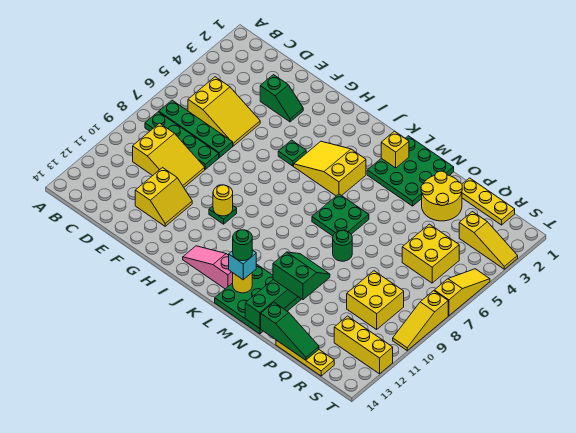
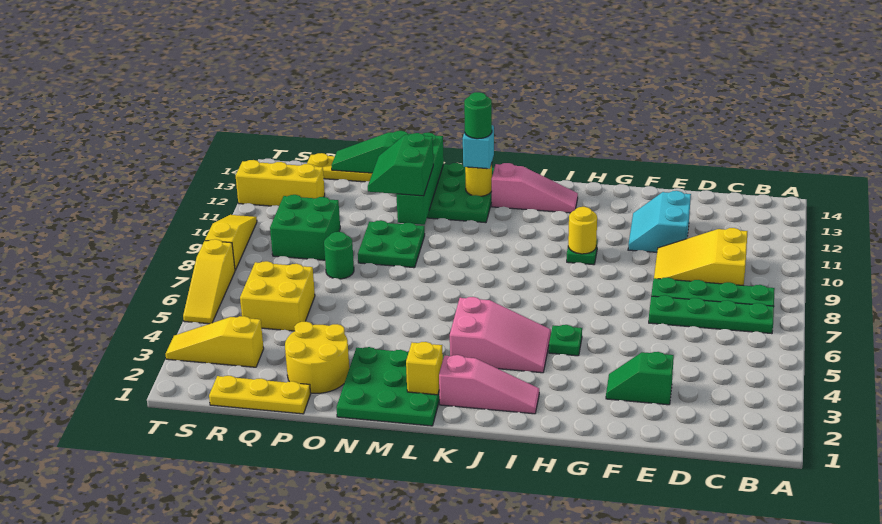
yellow 2x3 slope [188,77,260,146] -> none
yellow 2x2 slope [135,168,192,226] -> cyan 2x2 slope [628,191,691,252]
none -> pink 1x3 slope [439,355,539,414]
yellow 2x3 slope [294,141,366,196] -> pink 2x3 slope [450,297,551,373]
green 2x2 plate [312,194,369,236] -> green 2x2 plate moved to [358,220,425,268]
green 1x1 round brick [333,230,352,261] -> green 1x1 round brick moved to [324,232,354,279]
green 2x2 slope [273,252,330,300] -> green 2x2 slope turned to [368,133,433,196]
yellow 2x2 brick [347,271,404,329] -> green 2x2 brick [270,195,340,260]

